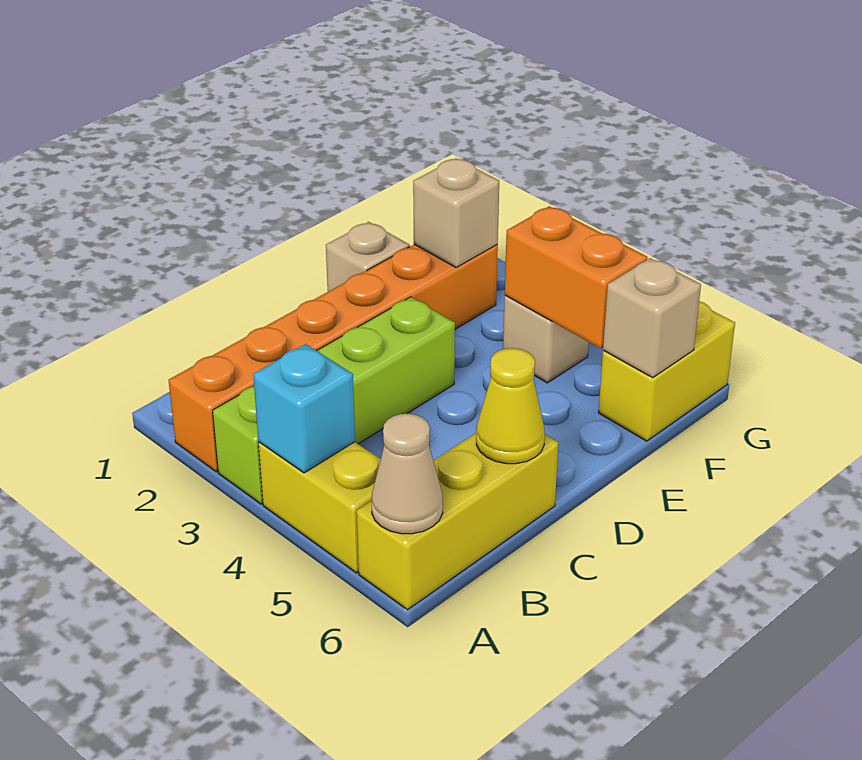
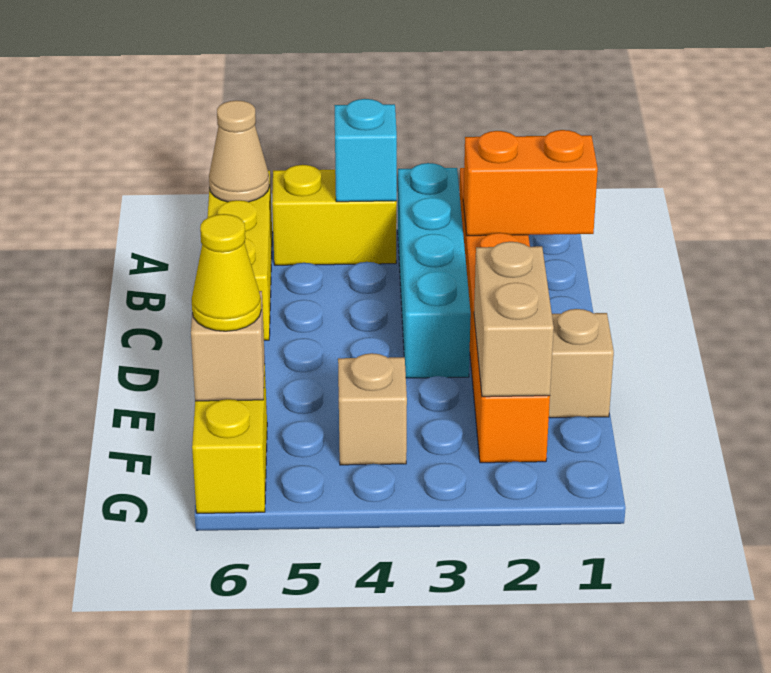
lime 1x4 brick [213,297,455,504] -> cyan 1x4 brick [398,163,471,378]
yellow 1x1 cone [476,348,545,464] -> yellow 1x1 cone moved to [192,214,261,331]
tan 1x1 brick [413,159,499,267] -> tan 1x2 brick [474,242,554,397]
orange 1x2 brick [505,206,647,348] -> orange 1x2 brick moved to [463,130,598,236]

